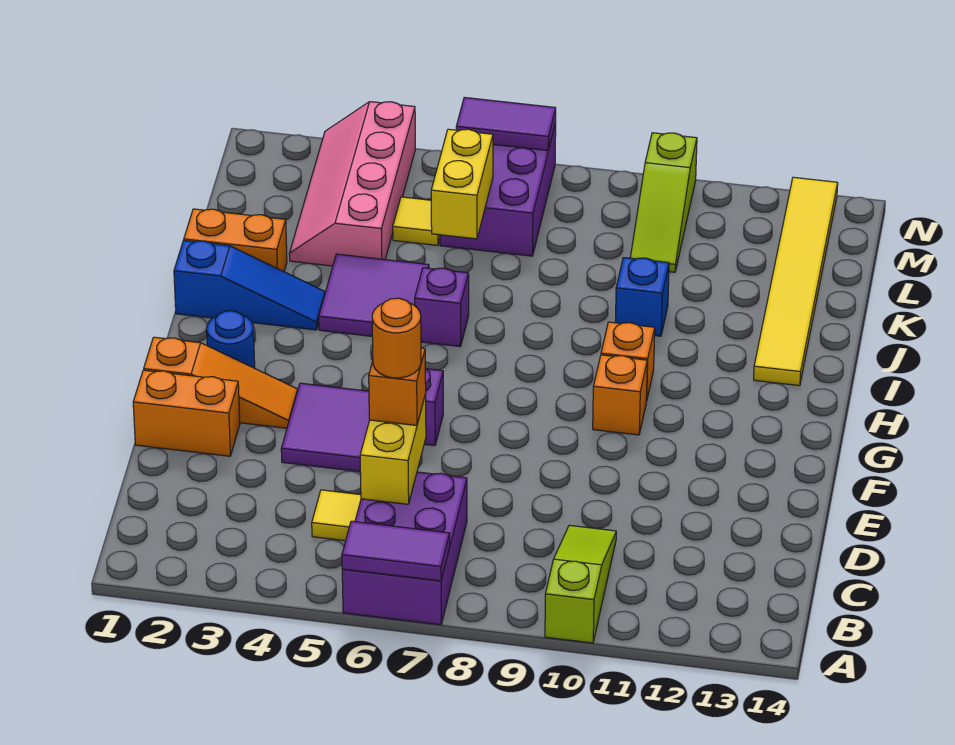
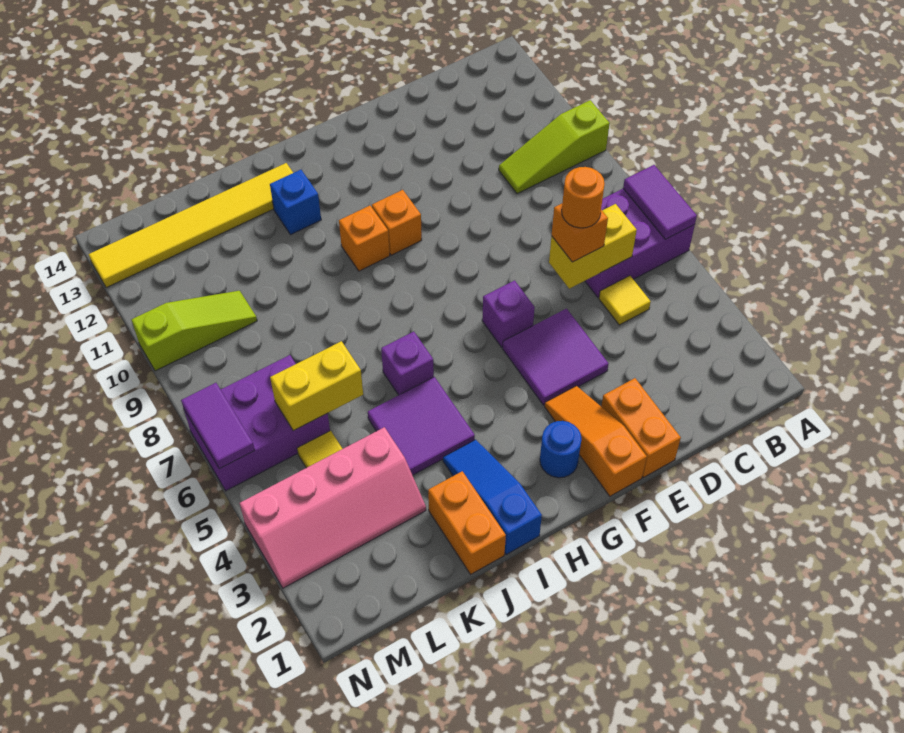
blue 1x1 brick [615,258,669,336] -> blue 1x1 brick moved to [270,170,321,235]

